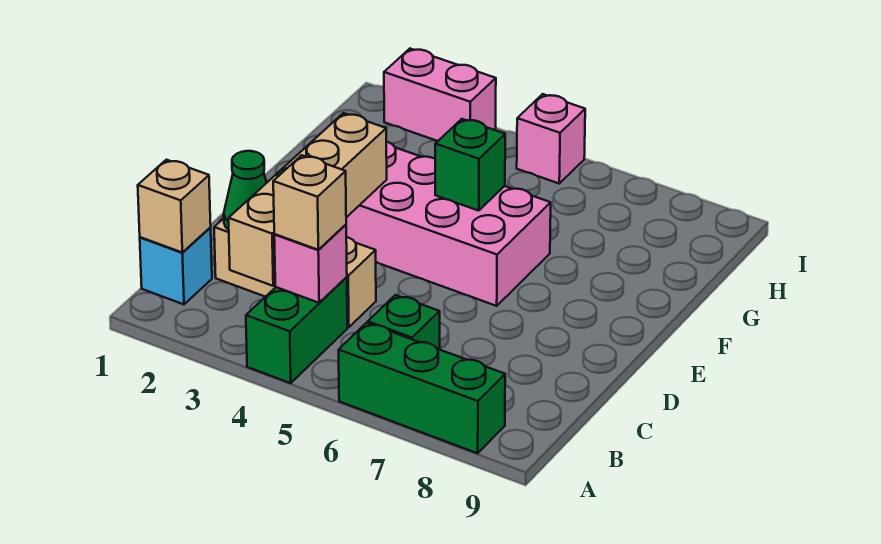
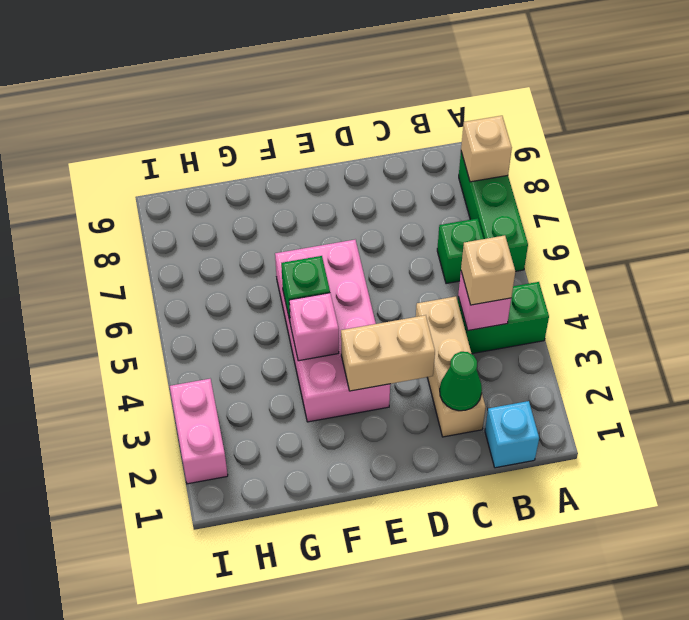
tan 1x1 brick [138,160,211,252] -> tan 1x1 brick moved to [461,116,512,182]
tan 1x4 brick [229,113,387,286] -> tan 1x2 brick [341,315,435,391]
pink 1x1 brick [517,94,585,183] -> pink 1x1 brick moved to [289,293,339,361]

